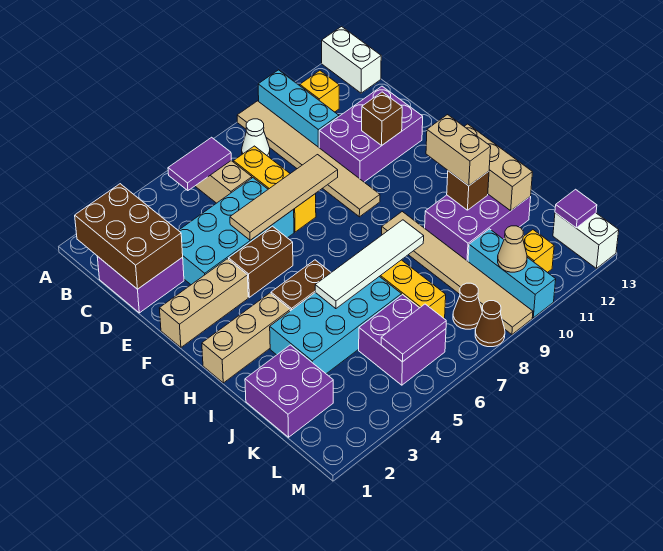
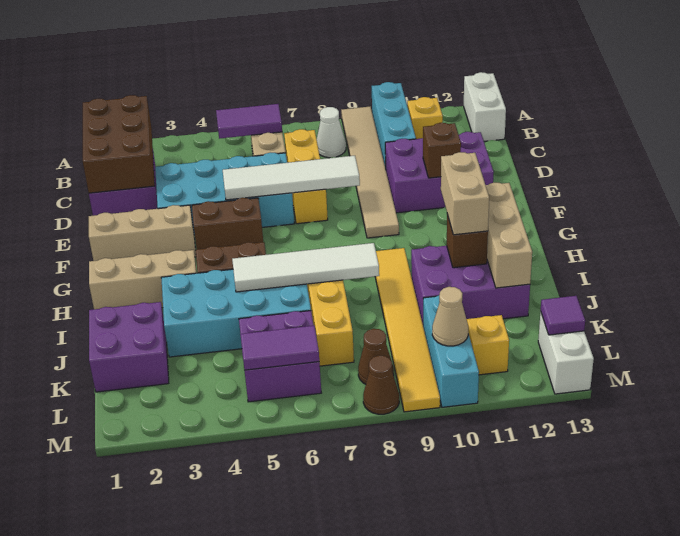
tan 1x4 tile [230,155,338,240] -> white 1x4 tile [223,156,360,200]
tan 1x6 tile [382,212,533,334] -> yellow 1x6 tile [375,248,440,412]

